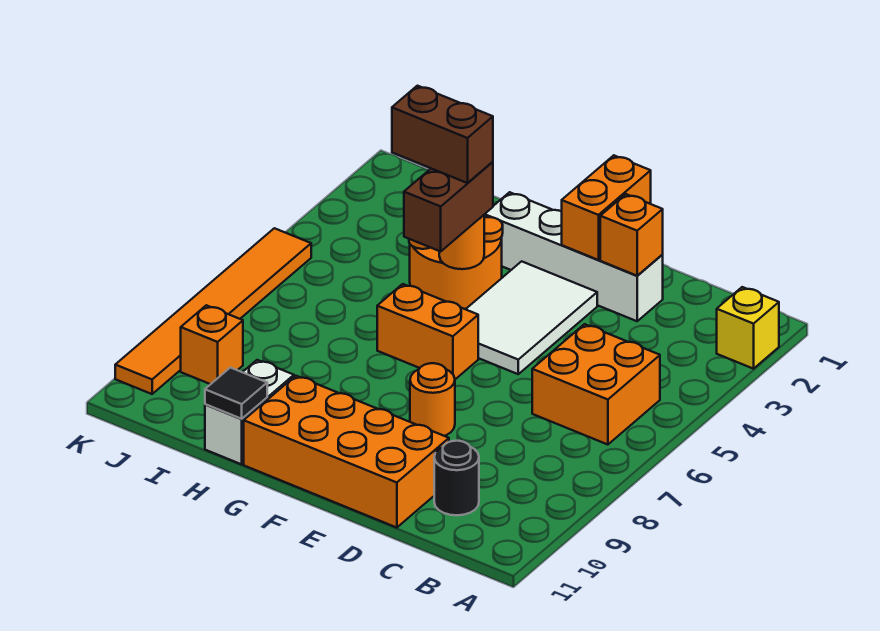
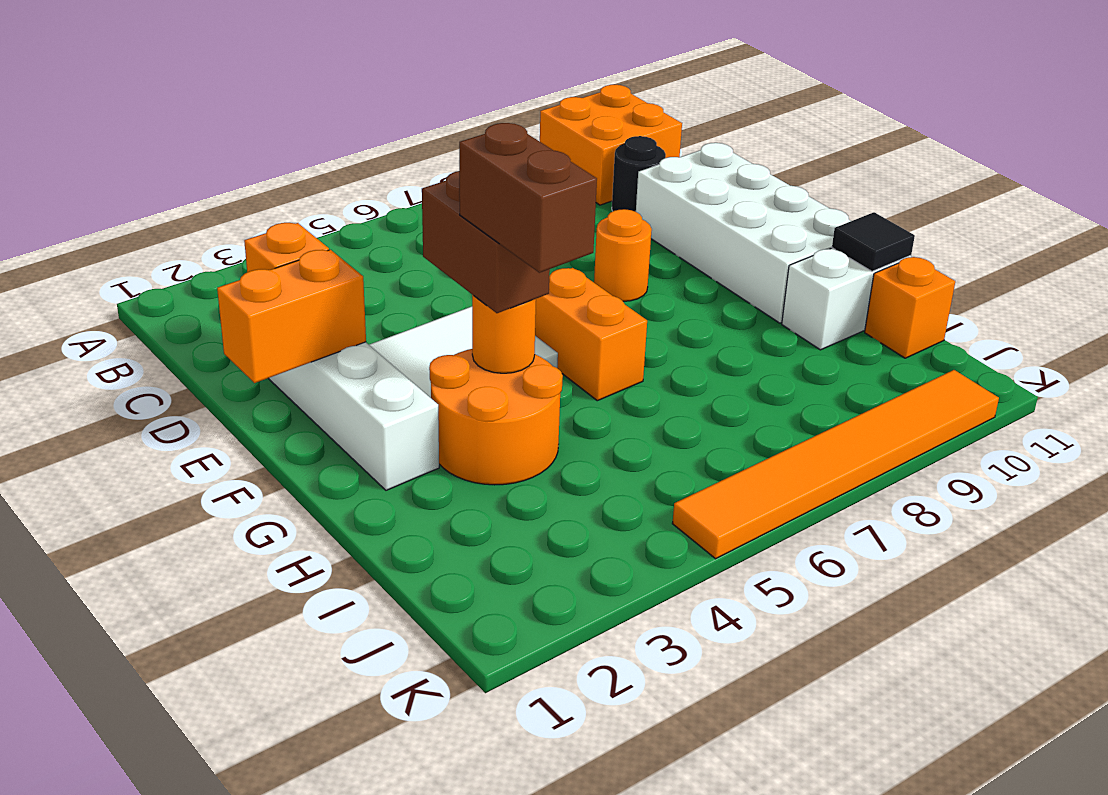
yellow 1x1 brick [717,287,779,369] -> none
orange 2x2 brick [532,324,660,445] -> orange 2x2 brick moved to [540,85,682,205]
orange 2x4 brick [244,376,449,528] -> white 2x4 brick [636,143,851,323]
brown 1x2 brick [404,162,493,251] -> brown 1x2 brick turned to [422,171,550,313]
orange 1x1 brick [181,305,243,384] -> orange 1x1 brick moved to [865,257,955,358]

